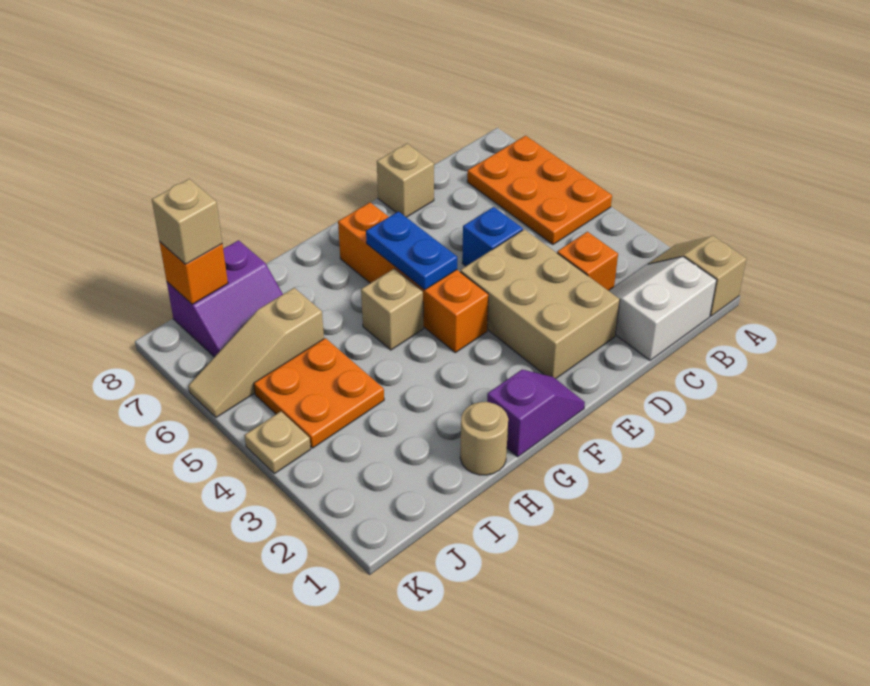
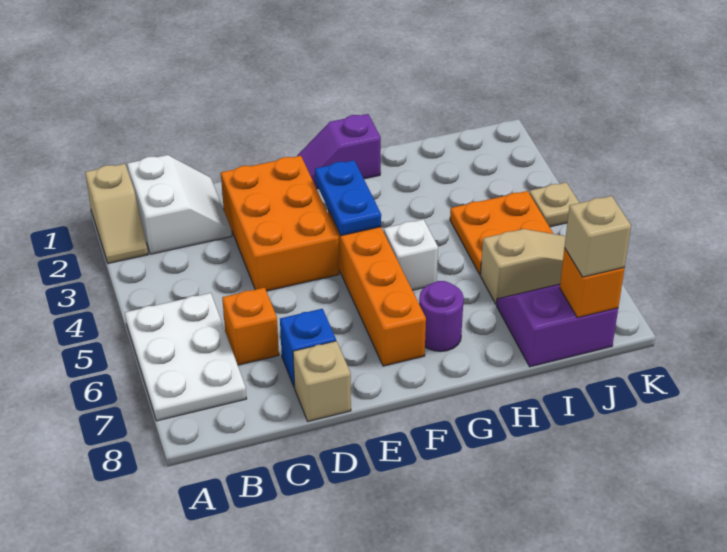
orange 2x3 plate [467,136,612,245] -> white 2x3 plate [125,293,247,421]
white 2x2 slope [609,257,717,360] -> white 2x2 slope turned to [127,155,232,254]
orange 1x1 brick [557,232,618,291] -> orange 1x1 brick moved to [222,288,279,365]
tan 2x3 brick [460,229,620,379] -> orange 2x3 brick [221,156,339,291]
blue 1x1 brick [462,207,523,266] -> blue 1x1 brick moved to [280,309,336,388]
blue 1x2 plate [366,212,457,290] -> blue 1x2 plate moved to [315,160,381,236]
tan 1x1 brick [361,269,423,350] -> white 1x1 brick [384,219,438,290]
none -> purple 1x1 round brick [419,281,464,352]
tan 1x1 round brick [460,402,508,475] -> none

